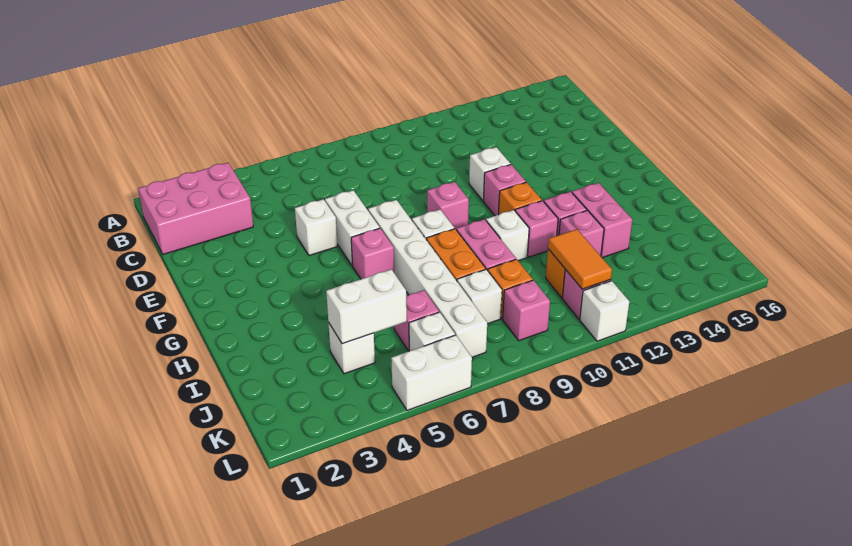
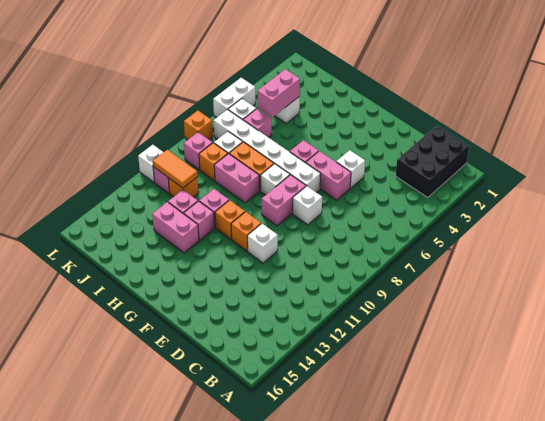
pink 2x3 brick [138,163,253,254] -> black 2x3 brick [395,126,469,198]
white 1x2 brick [325,190,380,266] -> pink 1x2 brick [306,151,351,200]
pink 1x1 brick [427,182,469,230] -> pink 1x2 brick [262,175,306,226]
pink 1x1 brick [484,164,526,216] -> orange 1x1 brick [231,212,261,251]
white 1x1 brick [486,210,529,261] -> white 1x1 brick moved to [293,186,322,225]
white 1x2 brick [326,269,407,344] -> pink 1x2 brick [257,69,300,117]
none -> orange 1x1 brick [184,111,213,140]

